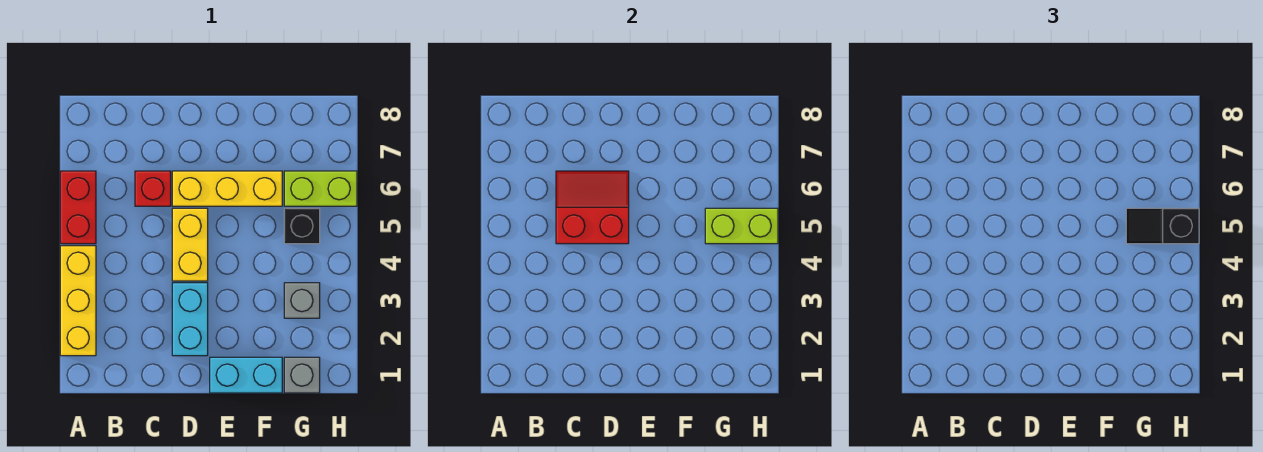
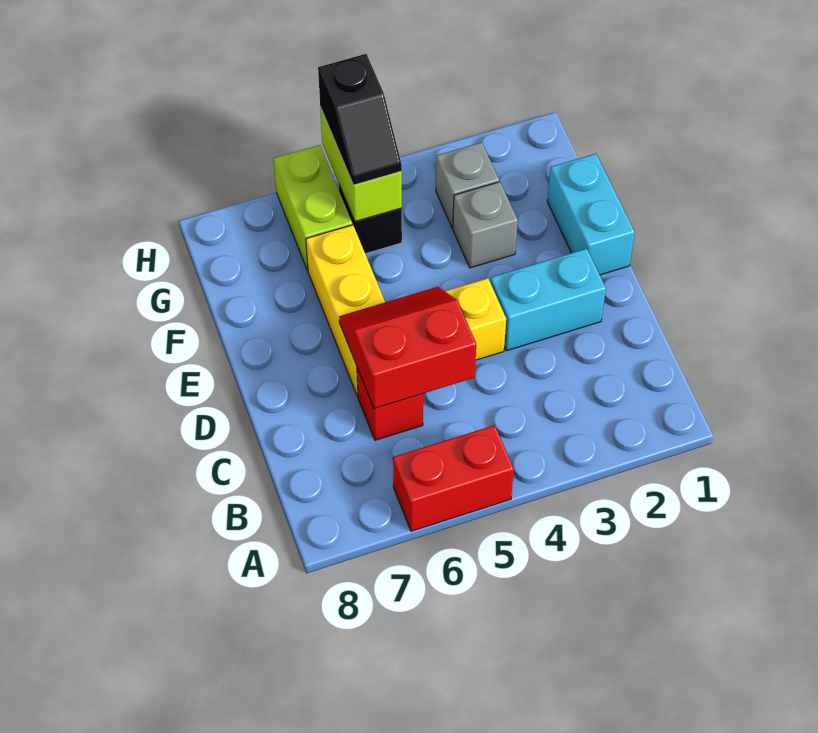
yellow 1x3 brick [60,246,96,356] -> none
red 2x2 slope [556,171,629,244] -> red 2x2 slope turned to [339,287,476,409]
grey 1x1 brick [284,357,320,393] -> grey 1x1 brick moved to [453,182,518,268]

